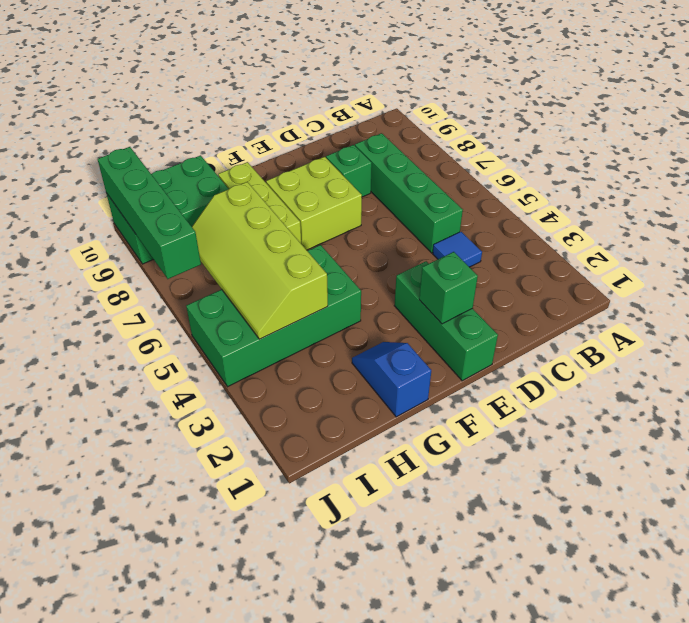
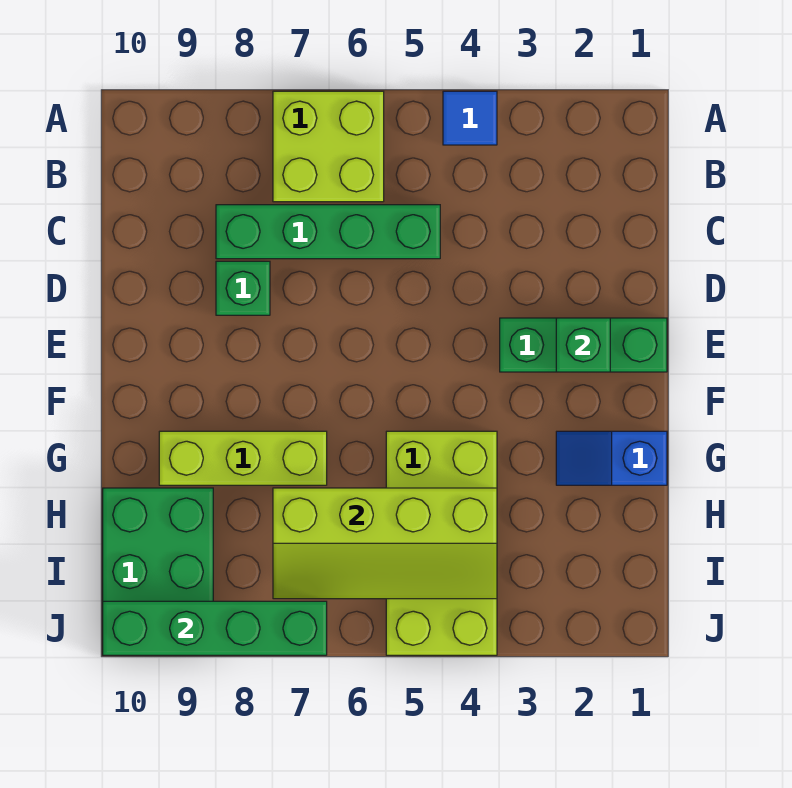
blue 1x1 tile [433,232,482,267] -> blue 1x1 tile moved to [443,91,497,145]
lime 2x2 brick [266,157,362,250] -> lime 2x2 brick moved to [273,91,384,202]
green 2x4 brick [186,245,361,387] -> lime 2x4 brick [386,431,497,655]

